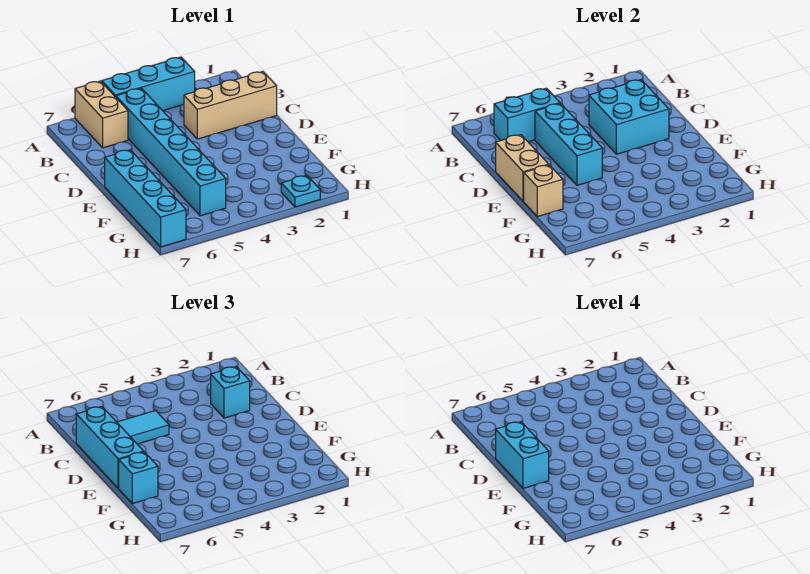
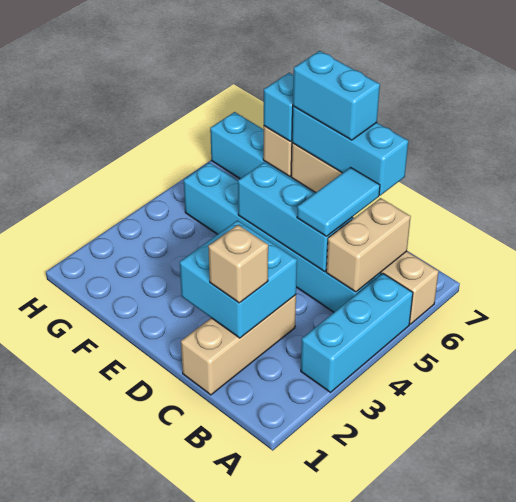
cyan 1x2 brick [494,88,560,142] -> tan 1x2 brick [326,198,411,292]
cyan 1x1 brick [211,367,250,418] -> tan 1x1 brick [208,225,268,303]
cyan 1x1 plate [281,175,320,207] -> none

